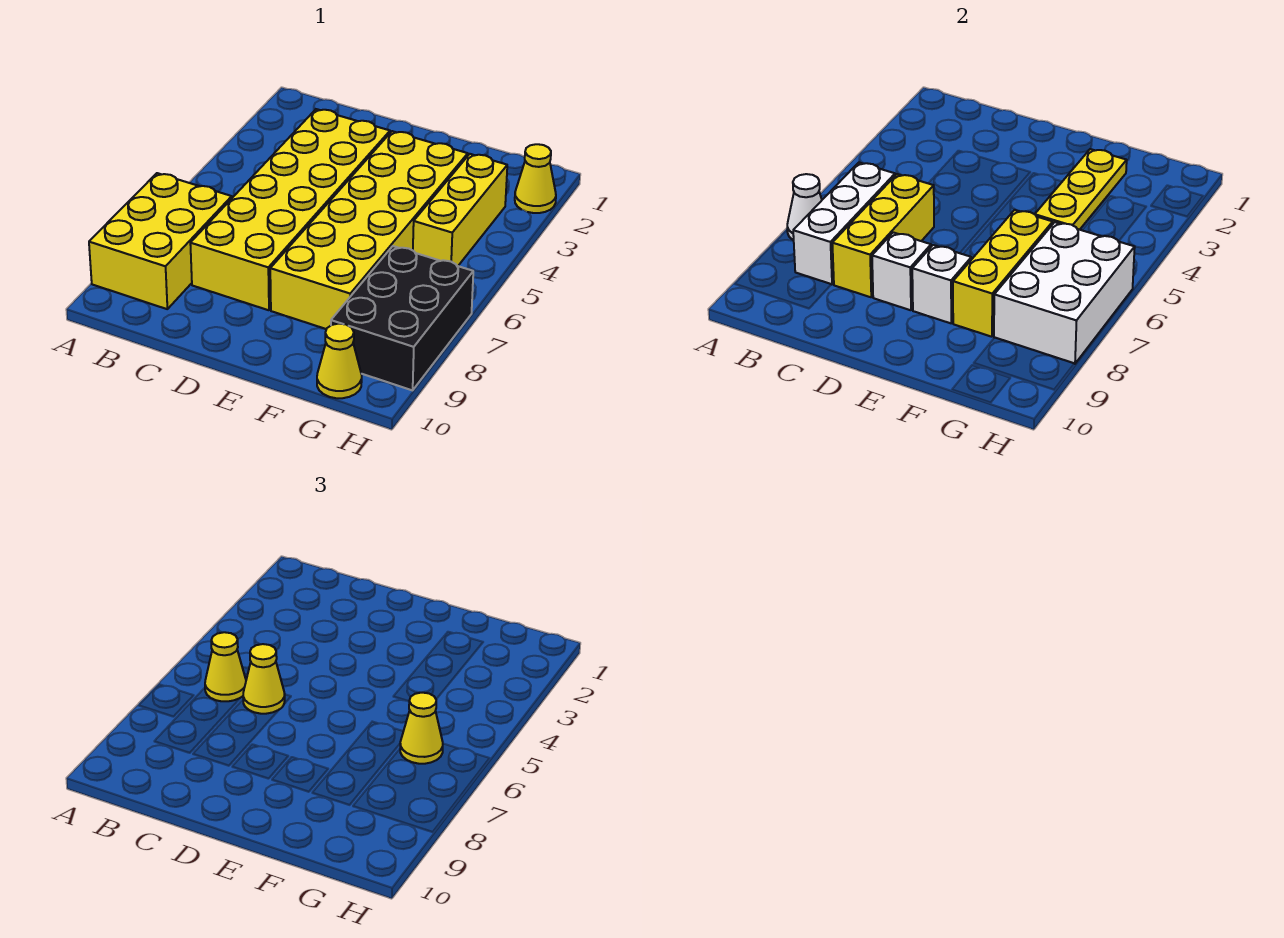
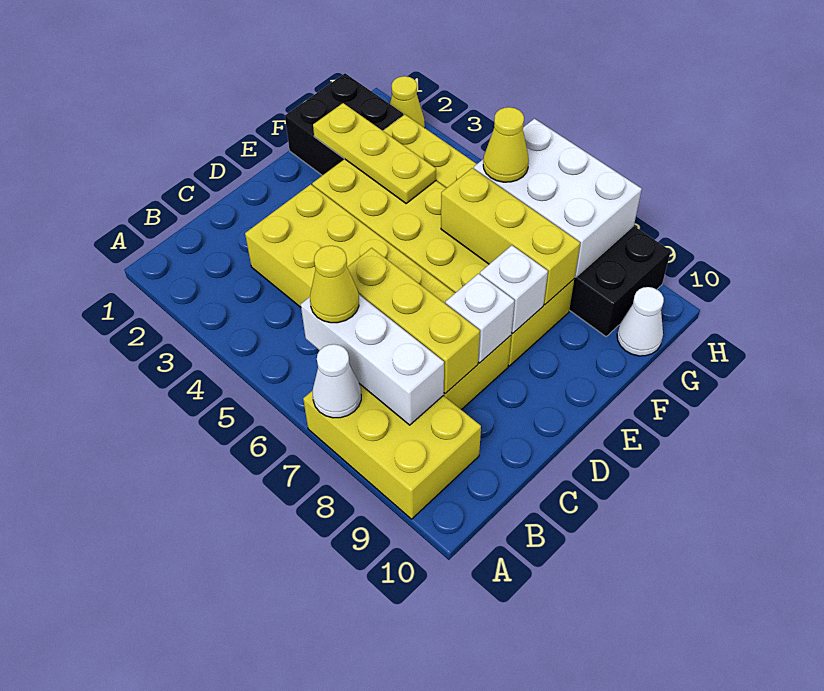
yellow 1x1 cone [243,644,285,714] -> none
none -> black 2x2 brick [285,73,403,175]
yellow 1x1 cone [317,324,362,398] -> white 1x1 cone [617,287,664,356]

